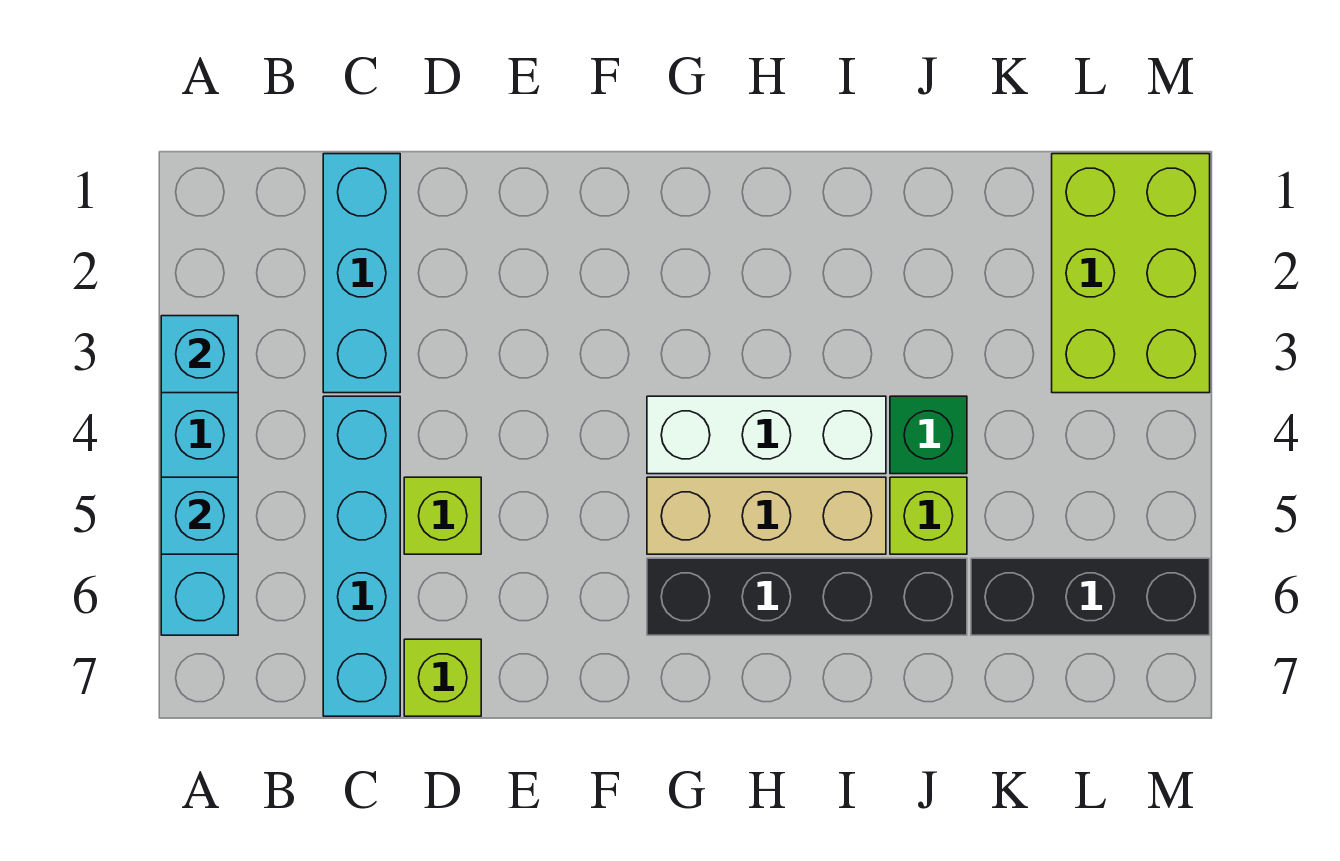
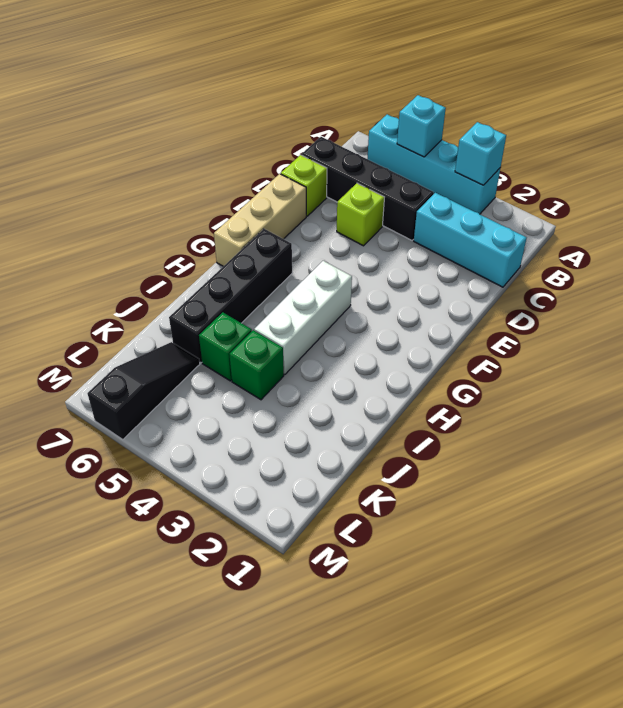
cyan 1x4 brick [323,396,400,716] -> black 1x4 brick [302,137,434,240]
tan 1x3 brick [647,477,886,554] -> tan 1x3 brick moved to [214,174,306,266]
lime 1x1 brick [890,477,967,554] -> green 1x1 brick [199,312,252,381]
black 1x3 brick [971,558,1210,635] -> black 1x3 slope [88,342,200,440]
lime 2x3 brick [1052,154,1210,393] -> none

